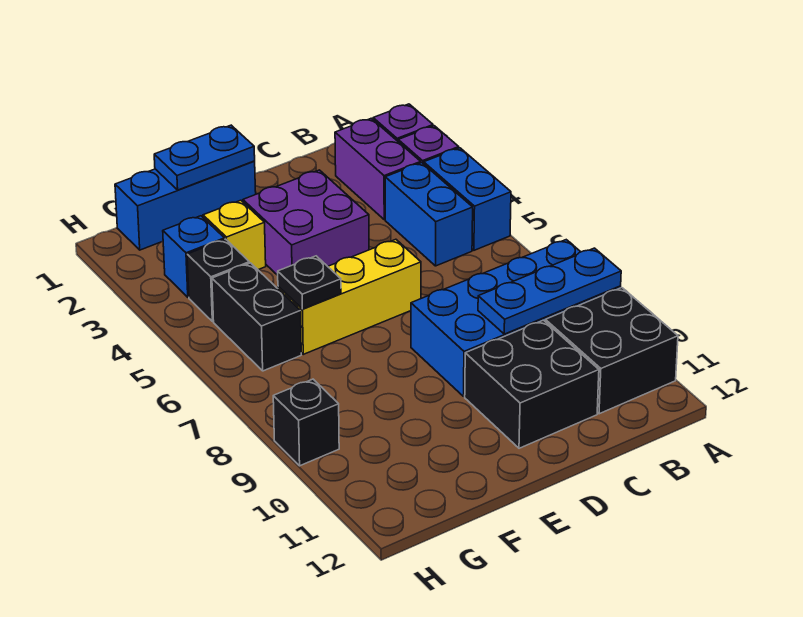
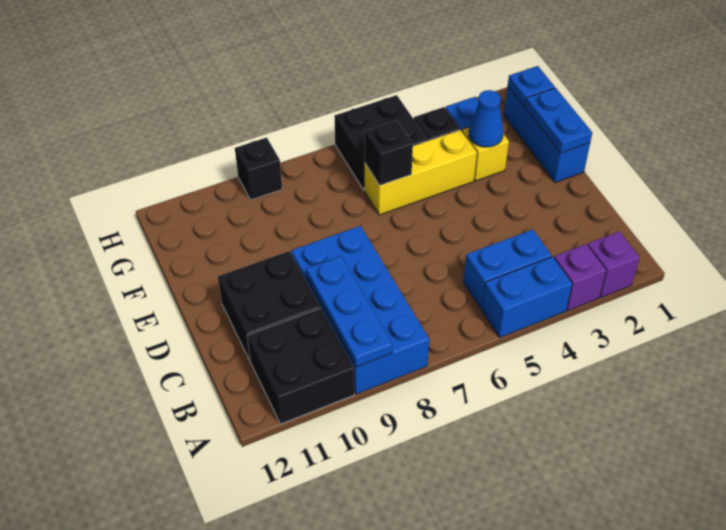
purple 1x2 brick [335,118,421,220] -> none
purple 2x2 brick [243,170,369,275] -> none
yellow 1x3 brick [278,239,421,354] -> yellow 1x3 brick turned to [364,130,477,215]
none -> blue 1x1 cone [469,90,503,147]
black 1x1 plate [278,256,341,309] -> black 1x1 brick [365,120,413,185]
none -> blue 1x1 plate [508,66,555,106]
black 1x2 brick [212,263,301,371] -> black 2x2 brick [334,95,428,190]

